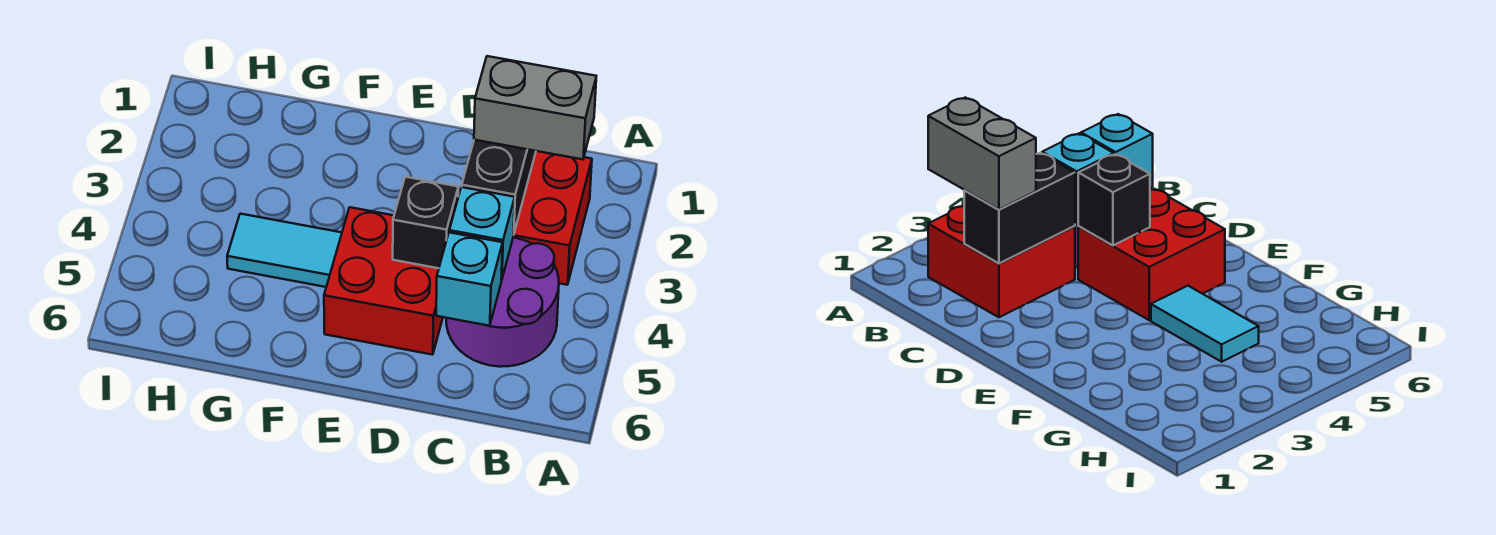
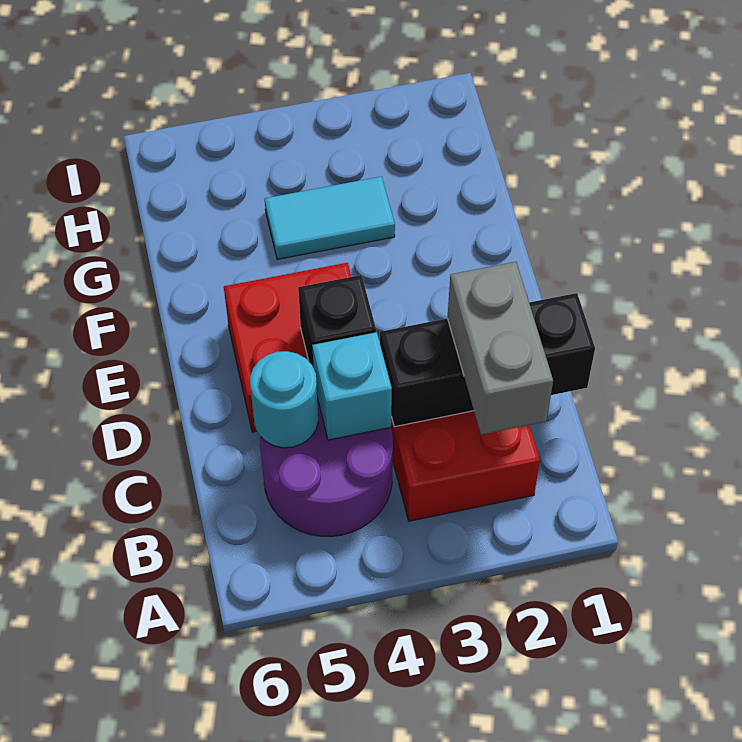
black 1x2 brick [462,140,536,235] -> black 1x3 brick [380,293,595,427]
cyan 1x1 brick [436,232,503,326] -> cyan 1x1 round brick [250,351,318,448]
cyan 1x2 tile [227,214,342,287] -> cyan 1x2 tile turned to [265,177,395,259]

